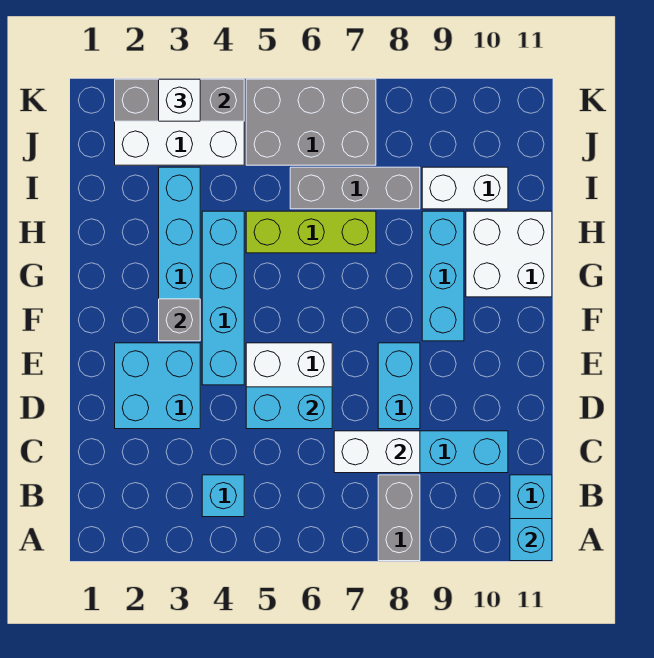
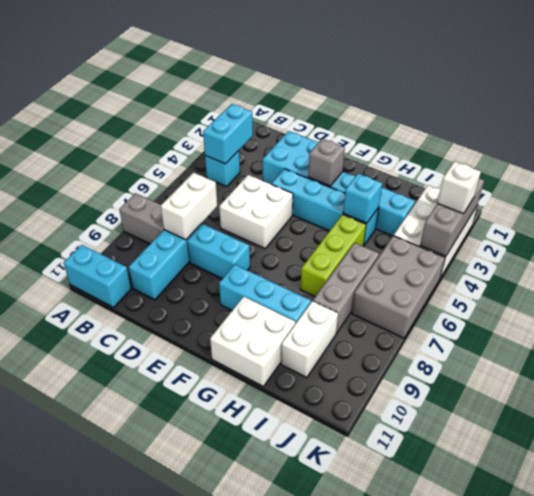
cyan 1x1 brick [510,519,552,561] -> cyan 1x1 brick moved to [343,174,382,223]
cyan 1x2 brick [246,387,332,429] -> cyan 1x2 brick moved to [203,104,253,164]

